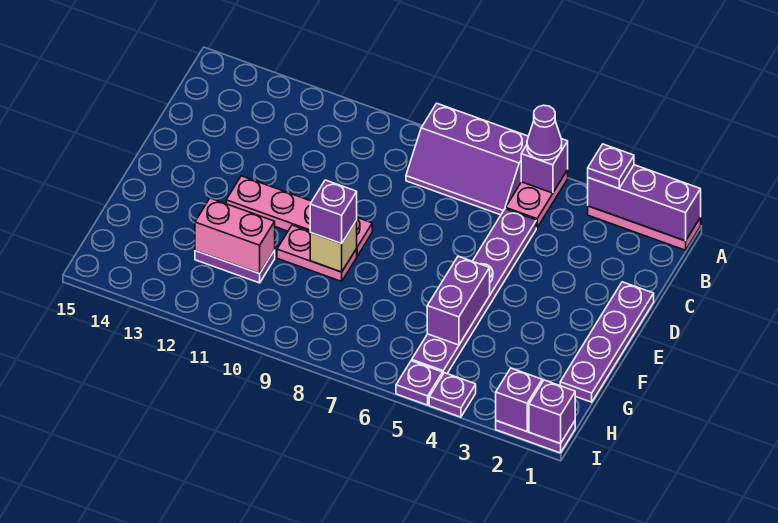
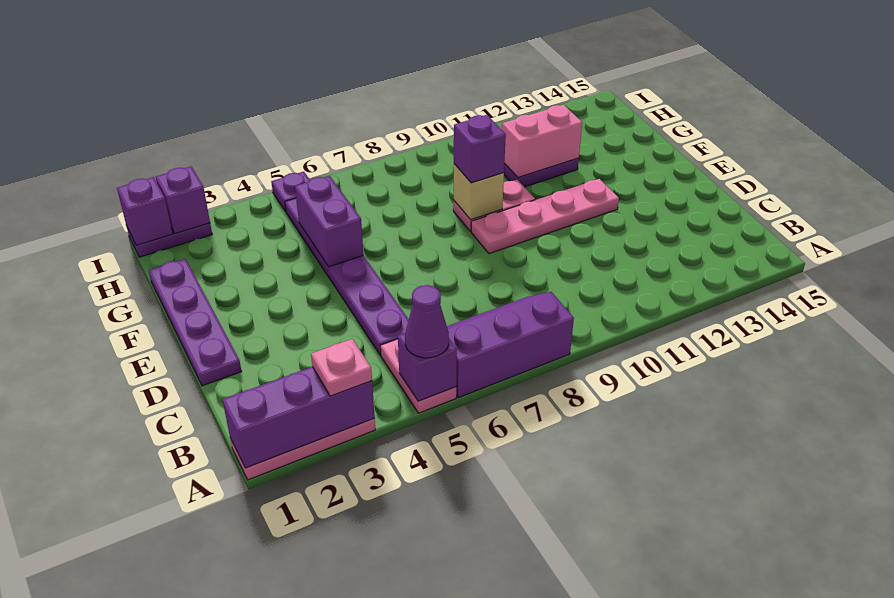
purple 1x1 plate [588,144,634,188] -> pink 1x1 plate [311,339,372,396]
purple 1x1 plate [429,373,476,417] -> none

